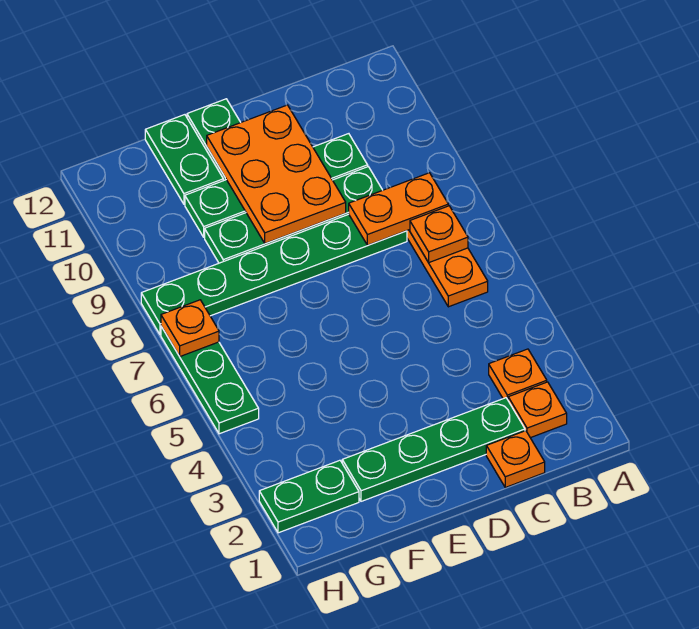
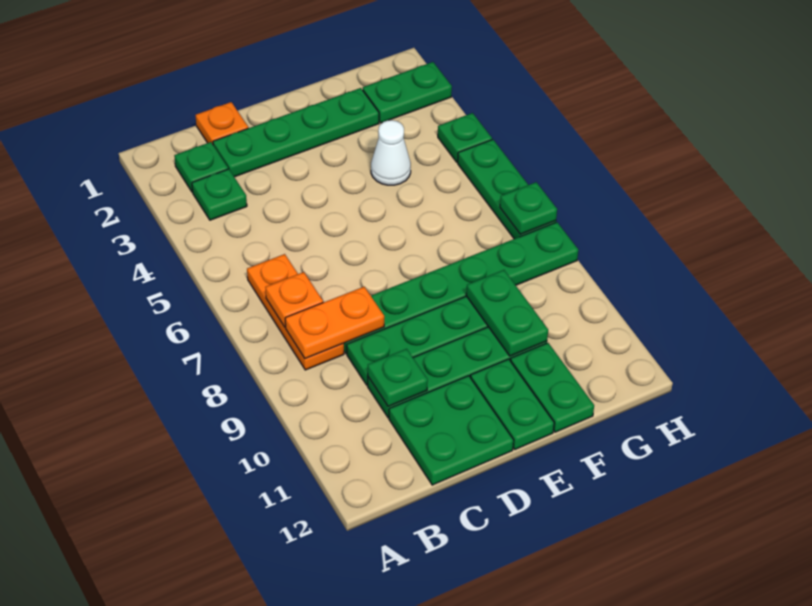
orange 1x1 plate [508,382,567,438] -> green 1x1 plate [174,142,228,192]
orange 1x1 plate [489,349,547,400] -> green 1x1 plate [192,169,247,220]
none -> green 1x1 plate [368,349,428,406]
none -> green 2x2 plate [389,376,514,485]
orange 2x3 plate [207,105,346,244] -> none
none -> white 1x1 cone [371,120,411,185]
none -> green 1x2 plate [466,270,548,356]
none -> green 1x1 plate [438,113,492,162]
orange 1x1 plate [161,300,219,356] -> green 1x1 plate [500,182,557,234]

